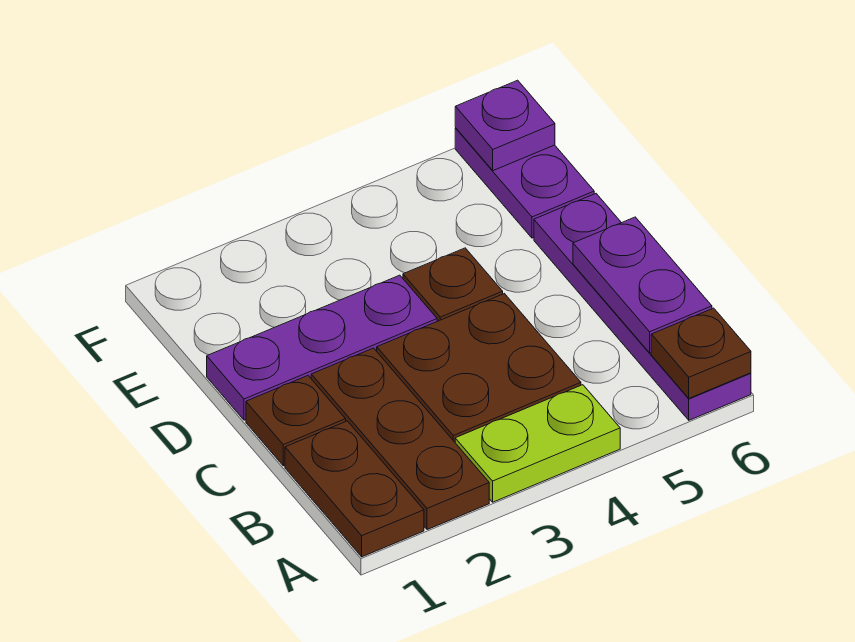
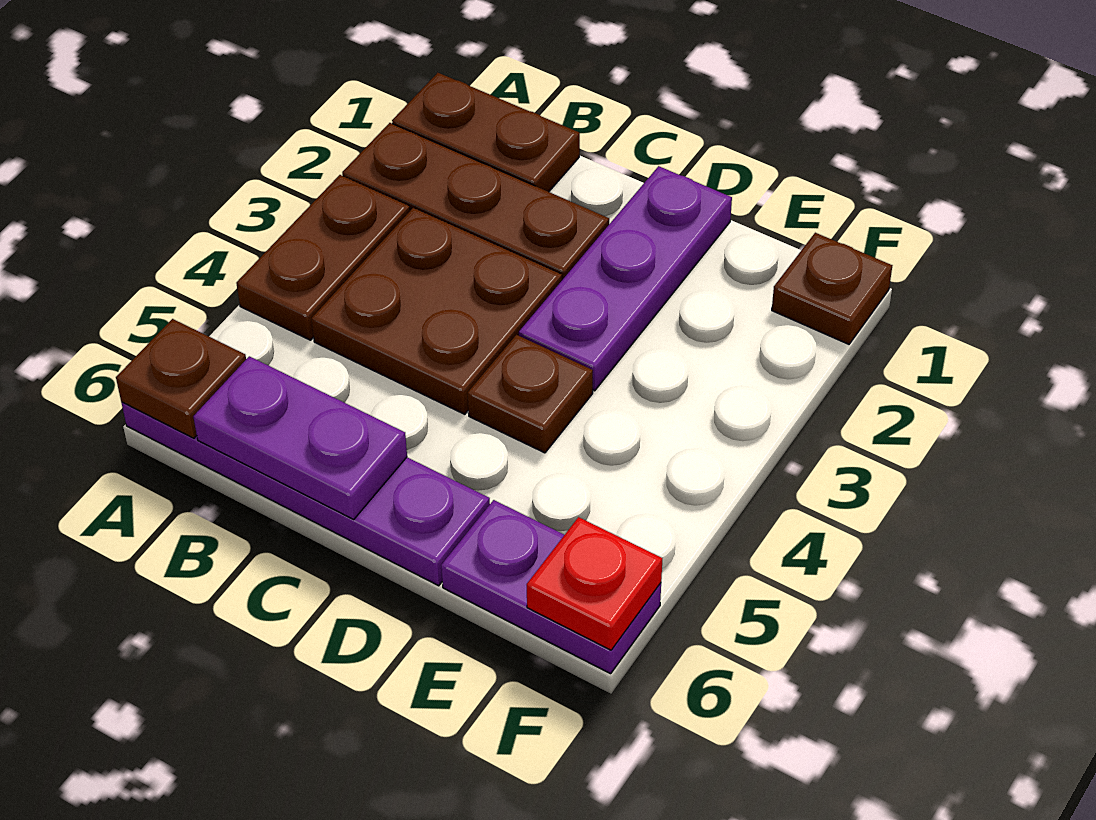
lime 1x2 plate [455,385,620,502] -> brown 1x2 plate [236,175,410,340]
brown 1x1 plate [246,376,346,466] -> brown 1x1 plate moved to [772,233,892,344]
purple 1x1 plate [455,80,555,171] -> red 1x1 plate [527,517,662,650]

